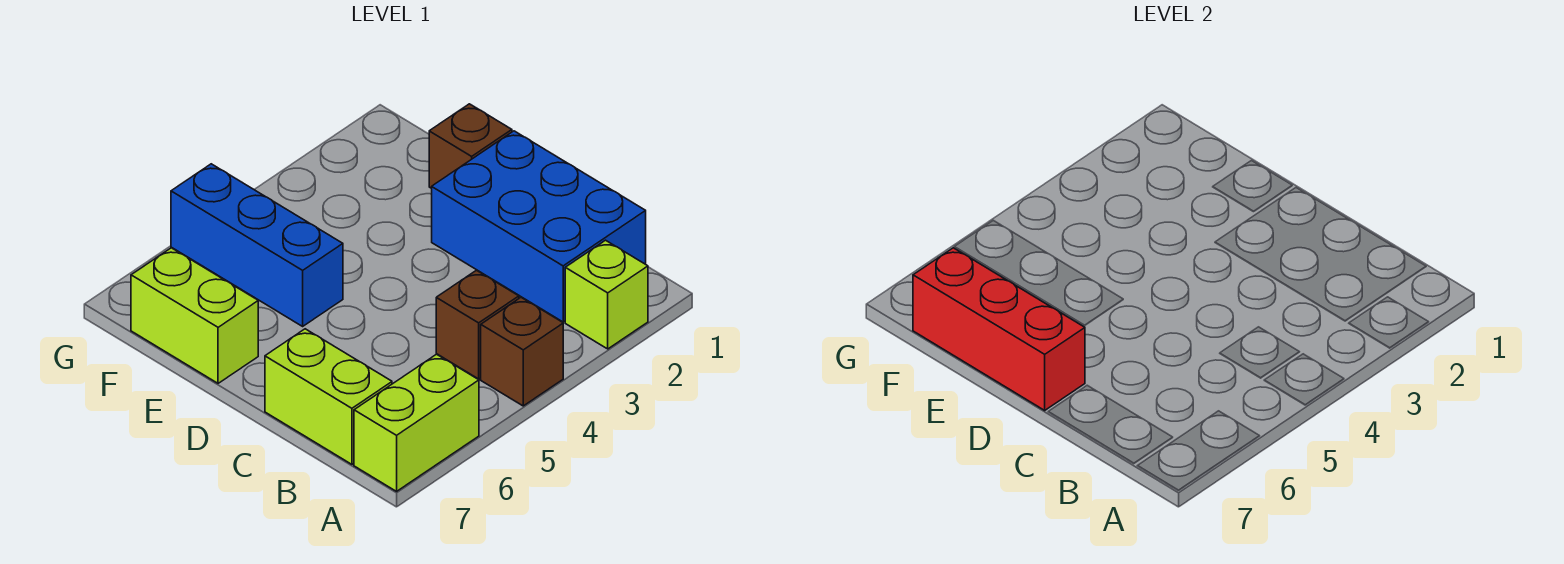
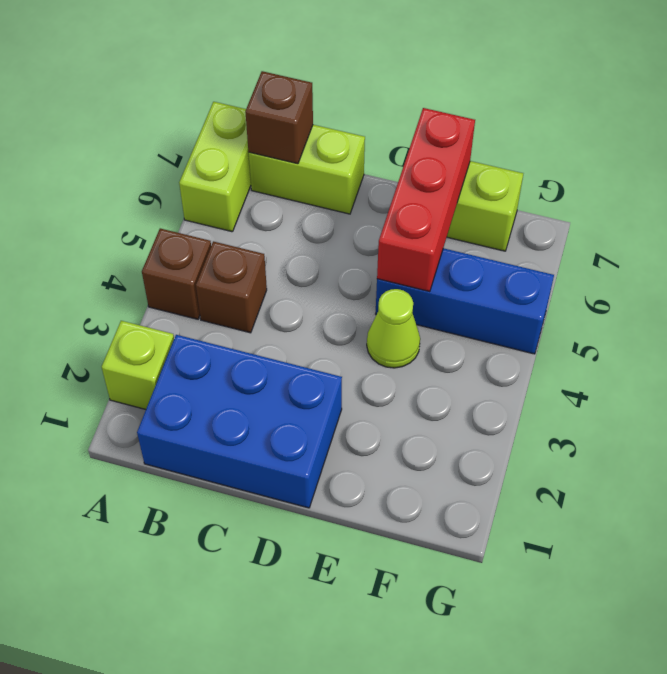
red 1x3 brick [913,248,1085,410] -> red 1x3 brick turned to [377,108,475,292]
brown 1x1 brick [429,104,512,188] -> brown 1x1 brick moved to [245,71,313,164]
none -> lime 1x1 cone [367,289,420,368]

